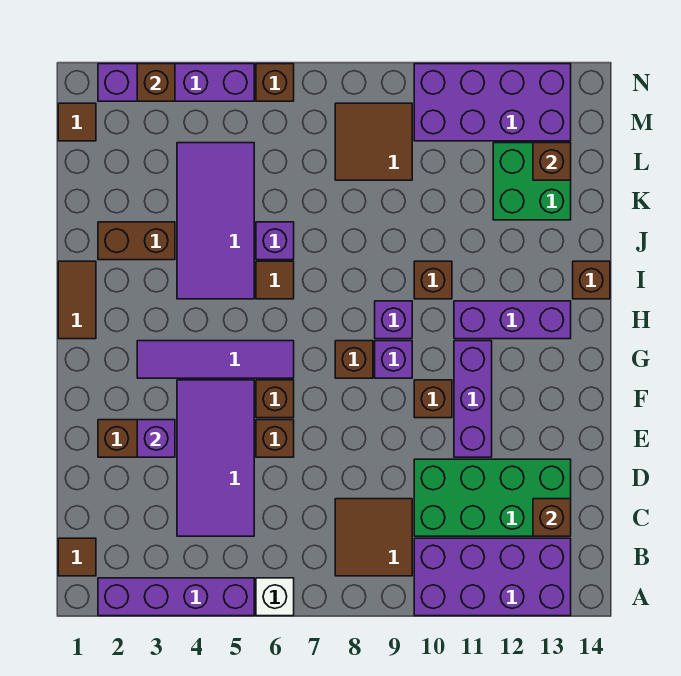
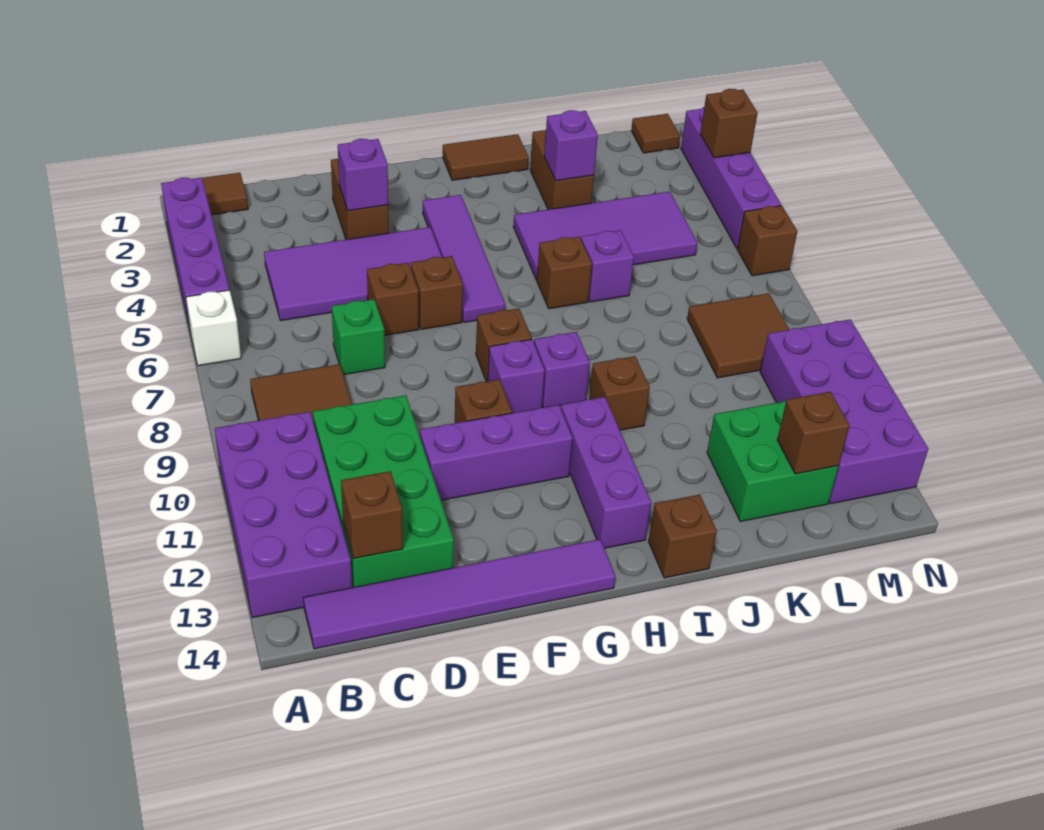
none -> purple 1x6 tile [303,539,615,649]
none -> green 1x1 brick [332,299,385,375]
brown 1x1 tile [256,261,294,299] -> brown 1x1 brick [537,237,592,309]
none -> purple 1x1 brick [544,110,598,181]

